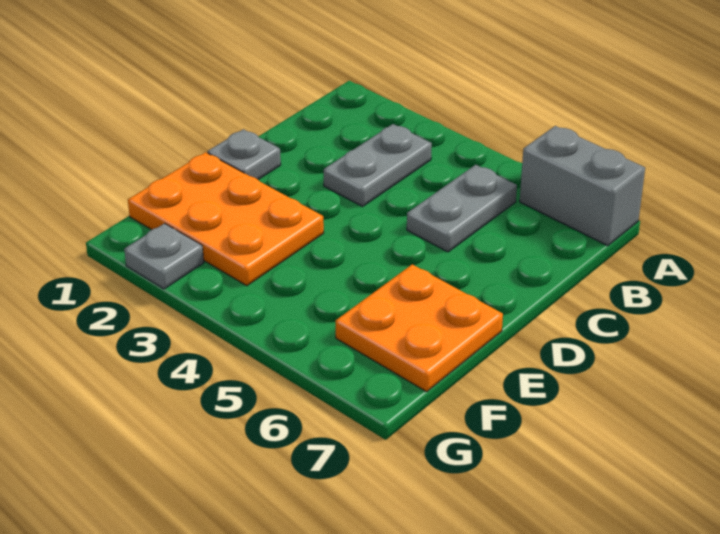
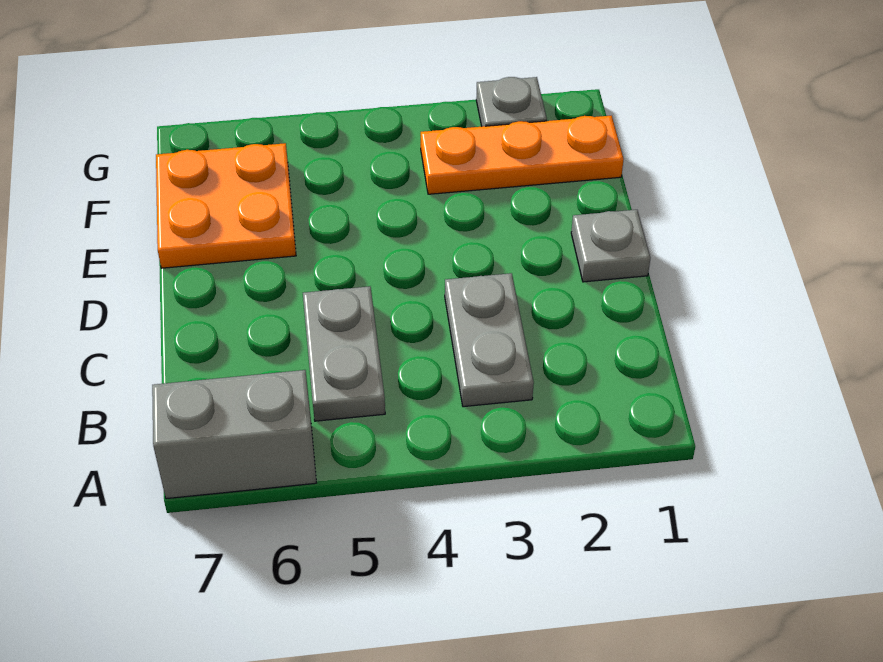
orange 2x3 plate [128,152,324,286] -> orange 1x3 plate [421,116,624,194]

